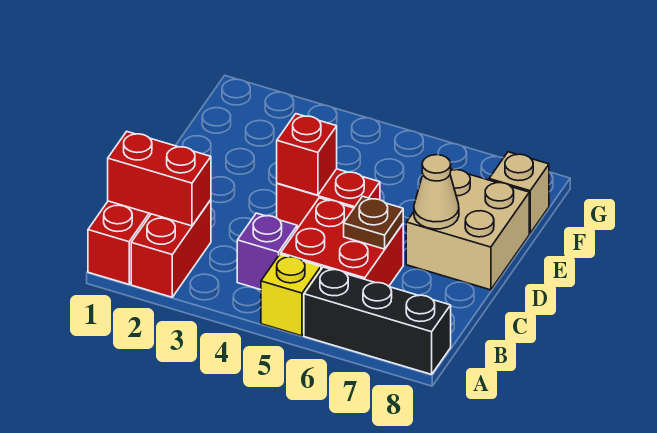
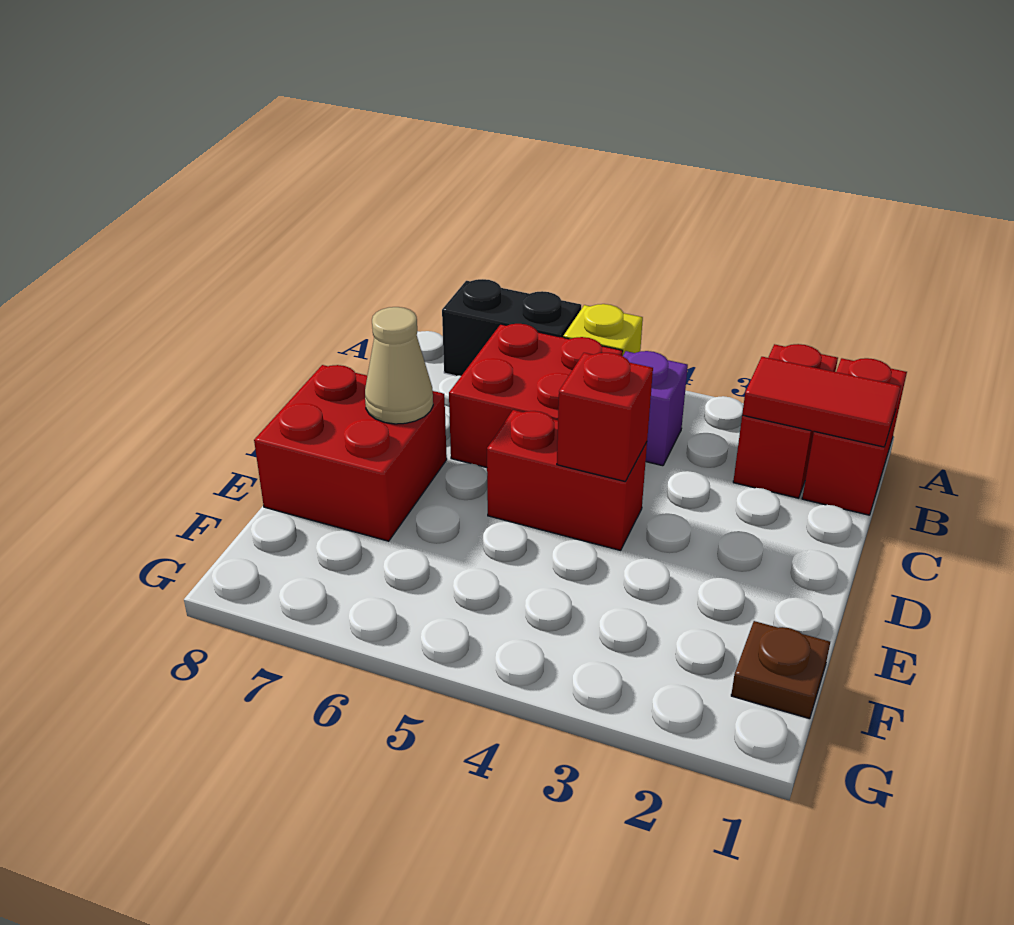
black 1x3 brick [304,267,451,374] -> black 1x2 brick [442,279,581,376]
red 1x2 brick [108,131,211,226] -> red 1x2 tile [742,357,901,447]
brown 1x1 plate [344,196,403,249] -> brown 1x1 plate moved to [731,621,830,719]
tan 2x2 brick [406,169,529,290] -> red 2x2 brick [254,365,447,541]
tan 1x1 brick [489,152,549,233] -> none

